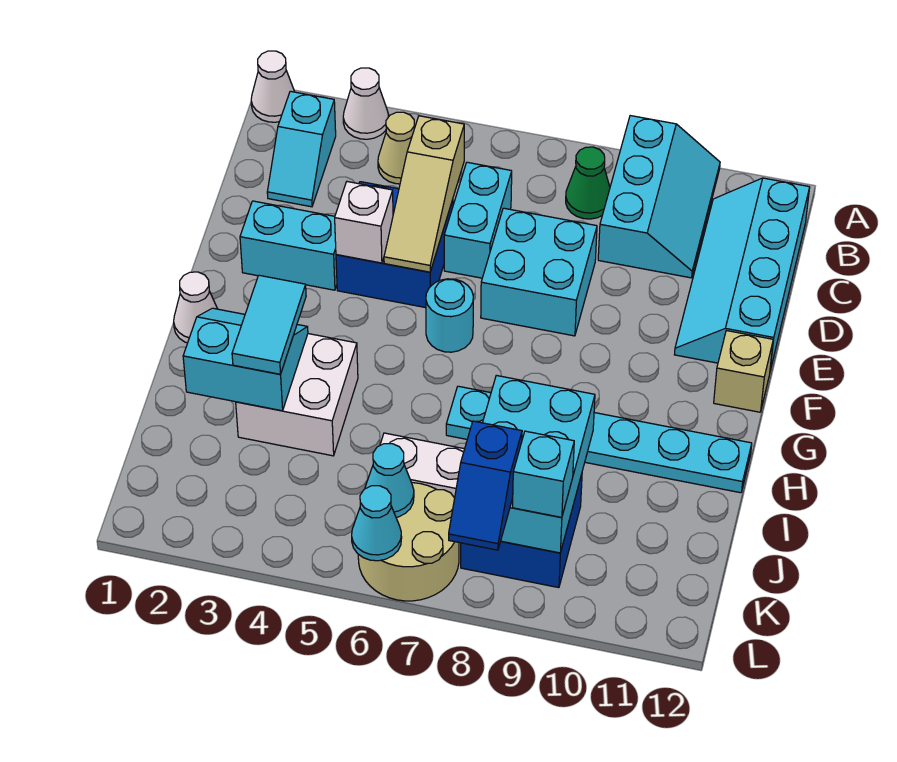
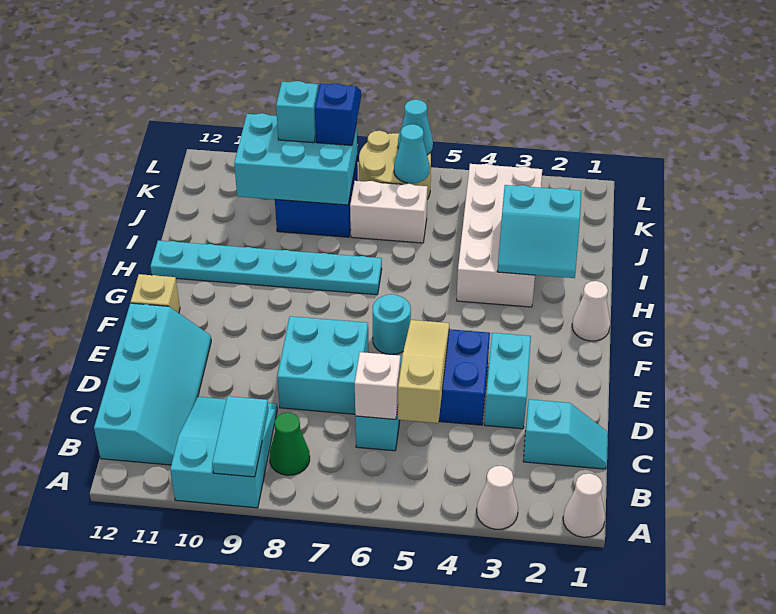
cyan 2x3 slope [598,116,720,278] -> cyan 2x3 slope turned to [170,397,277,508]
cyan 1x2 slope [267,91,336,207] -> cyan 1x2 slope turned to [523,399,608,469]
tan 1x1 cone [378,112,414,184] -> none
cyan 1x2 brick [240,201,337,290] -> cyan 1x2 brick turned to [484,333,531,429]
white 1x1 brick [335,182,393,263] -> white 1x1 brick moved to [355,352,400,419]
white 2x2 brick [236,334,358,456] -> white 2x4 brick [457,164,542,307]
cyan 1x2 tile [232,275,306,374] -> cyan 1x2 tile moved to [212,396,268,477]
cyan 2x3 brick [483,375,595,553] -> cyan 2x3 brick turned to [234,113,357,205]

